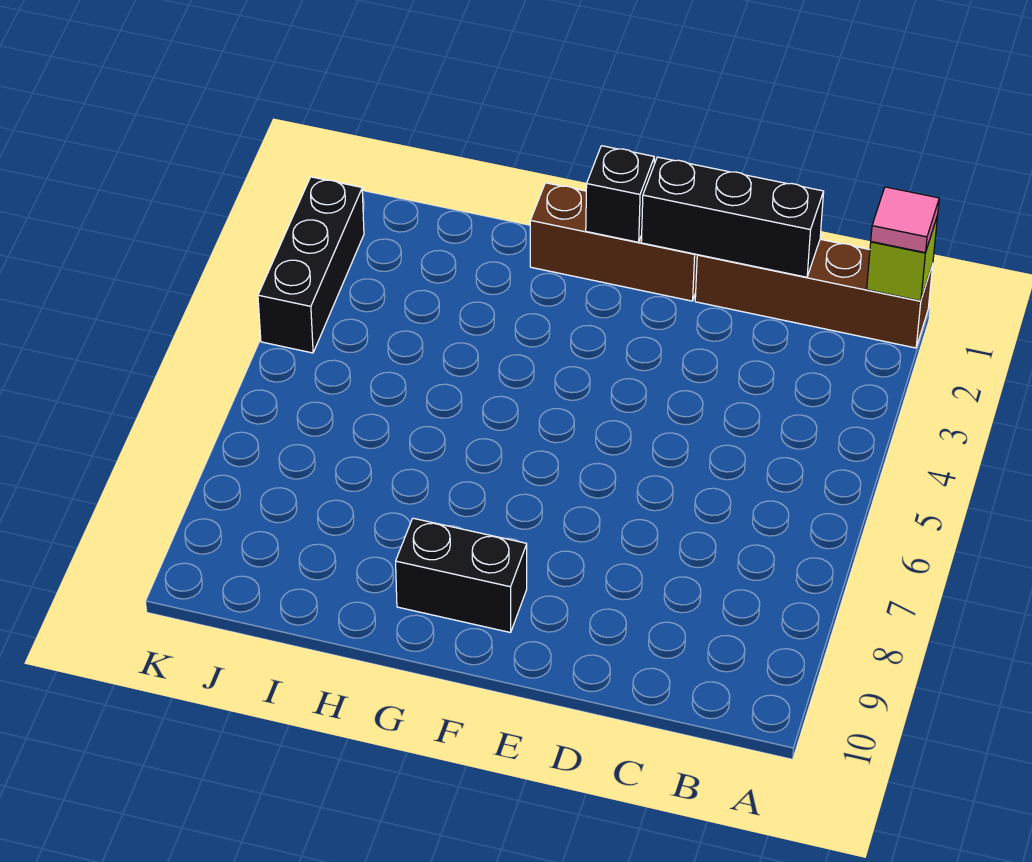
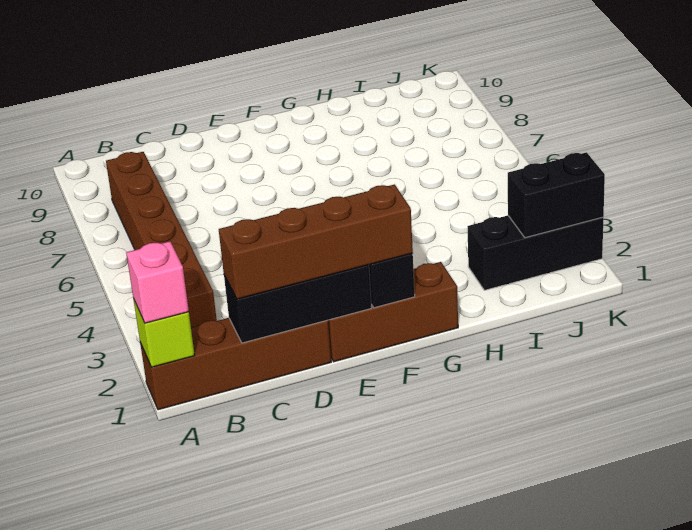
pink 1x1 tile [871,187,939,253] -> pink 1x1 brick [126,241,189,323]
none -> brown 1x6 brick [106,152,217,328]
none -> brown 1x4 brick [219,184,413,299]
black 1x2 brick [396,518,527,633] -> black 1x2 brick moved to [508,152,605,238]
black 1x3 brick [258,177,364,353] -> black 1x3 brick turned to [467,215,603,290]

